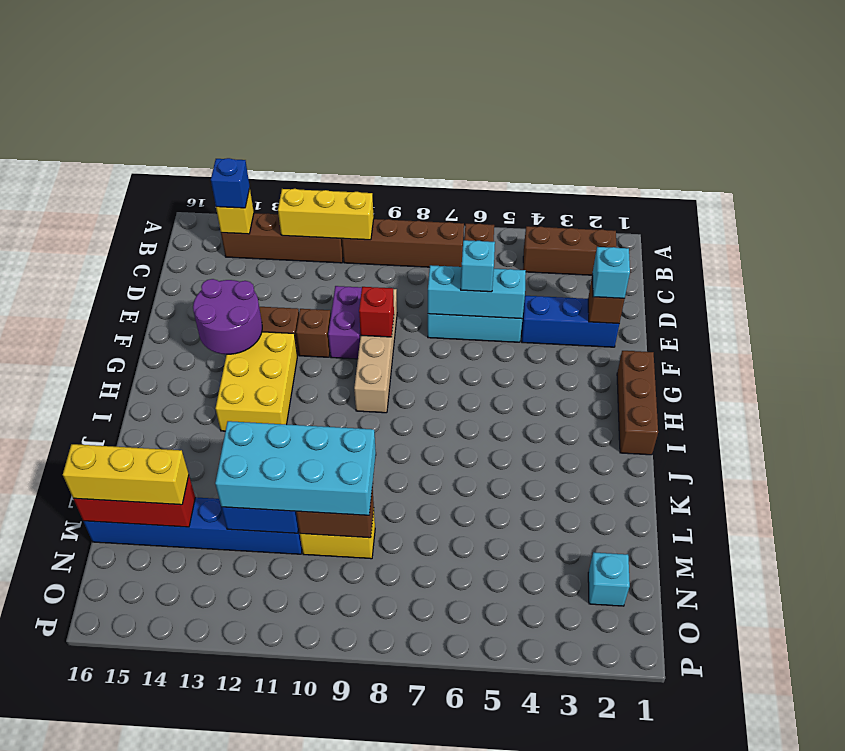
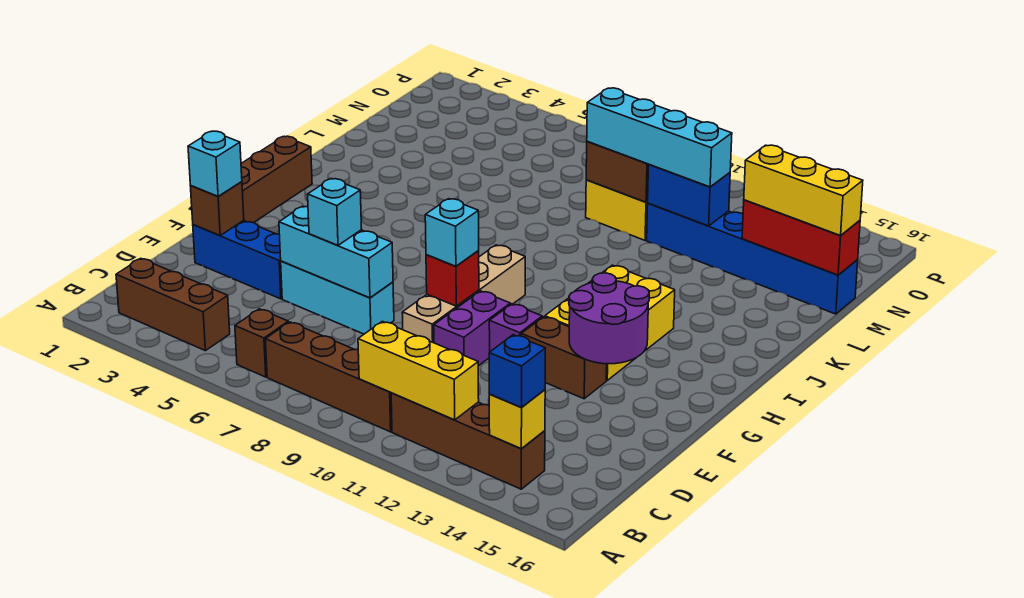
brown 1x1 brick [296,309,331,357] -> purple 1x1 brick [489,304,542,352]
cyan 2x4 brick [215,421,376,515] -> cyan 1x4 brick [587,88,732,187]
cyan 1x1 brick [588,552,630,606] -> cyan 1x1 brick moved to [425,199,479,266]

